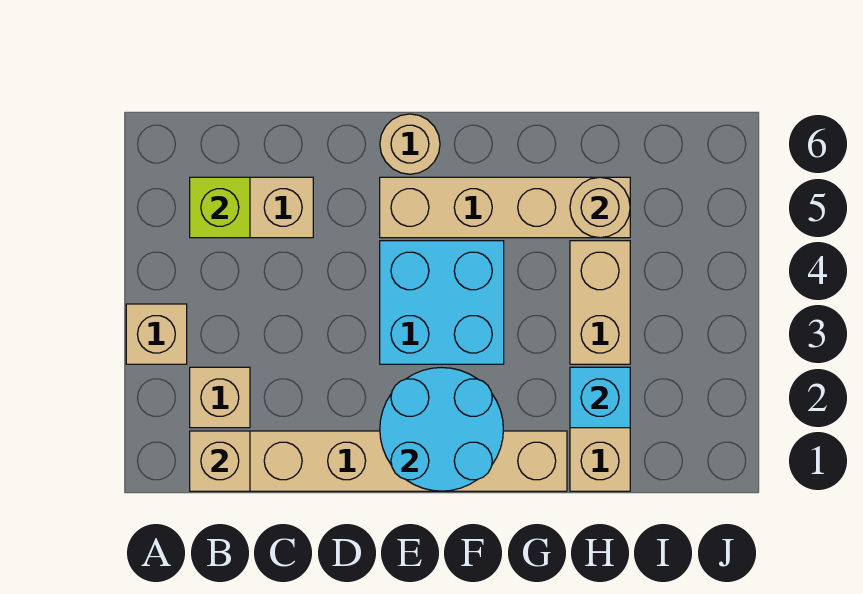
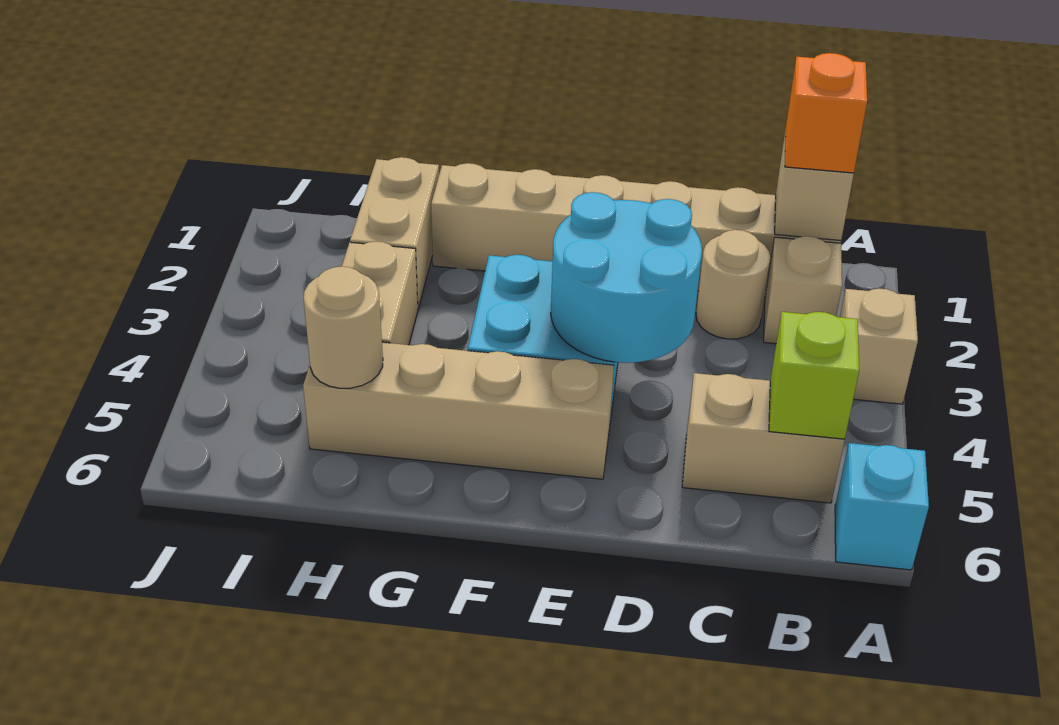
none -> orange 1x1 brick [785,53,867,173]
cyan 2x2 round brick [380,367,503,491] -> cyan 2x2 round brick moved to [551,192,702,363]
tan 1x1 round brick [380,114,440,174] -> tan 1x1 round brick moved to [696,230,770,339]
cyan 1x1 brick [570,367,630,428] -> cyan 1x1 brick moved to [835,443,929,570]

